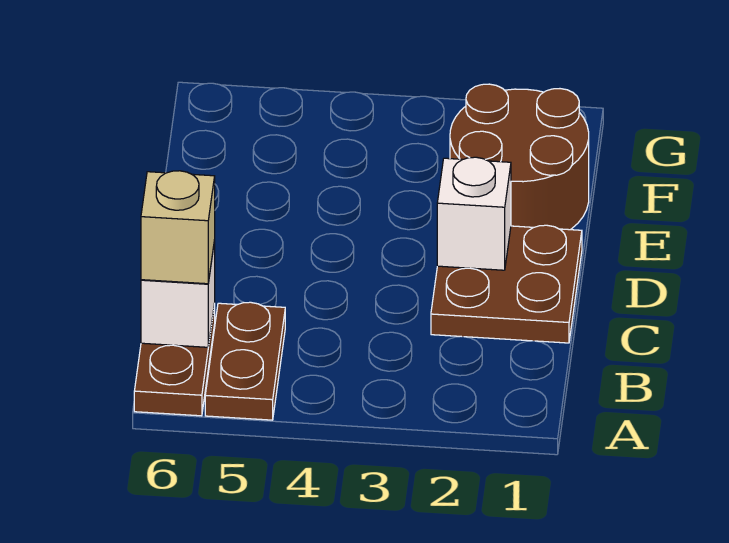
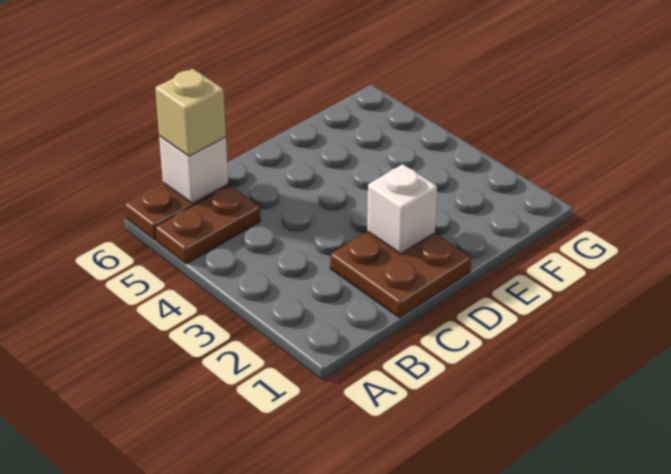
brown 2x2 round brick [450,84,589,230] -> none

